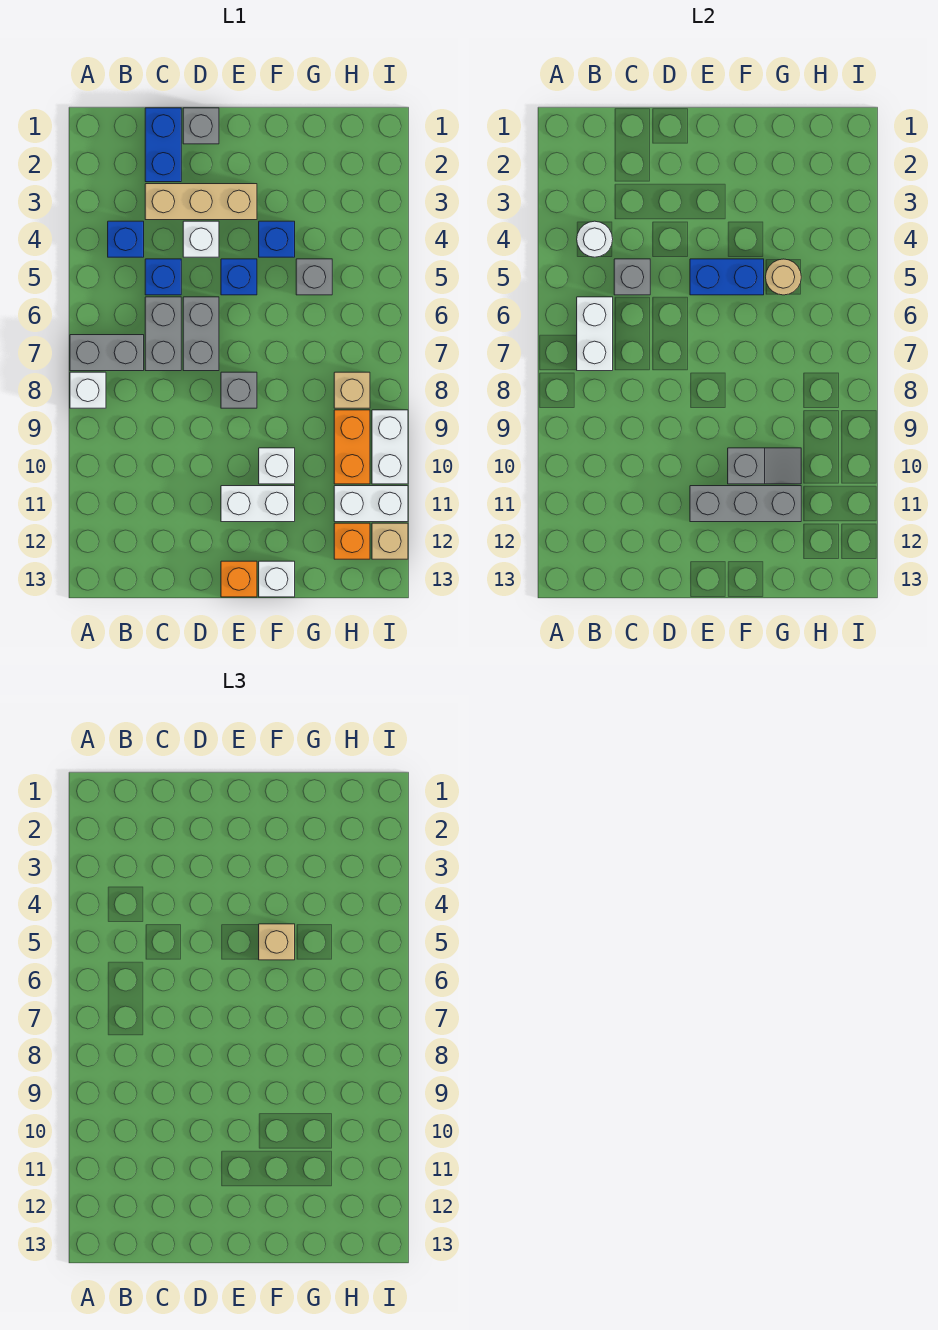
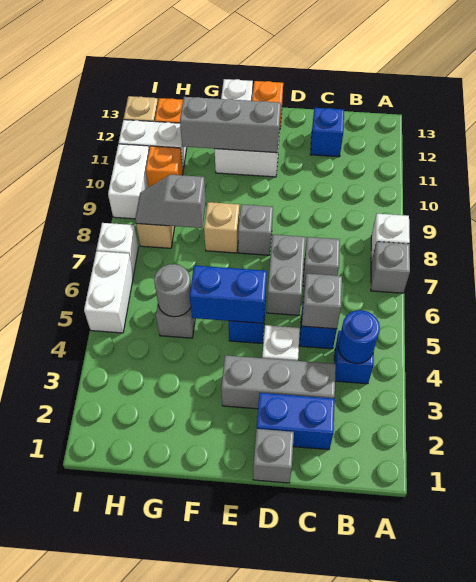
grey 1x2 brick [70,335,144,371] -> grey 1x1 brick [371,242,410,293]
white 1x1 round brick [577,221,613,257] -> blue 1x1 round brick [338,310,380,363]
white 1x2 brick [577,297,613,371] -> white 1x2 brick moved to [84,251,134,333]
blue 1x2 brick [145,108,181,182] -> blue 1x2 brick turned to [257,393,335,450]
tan 1x3 brick [145,184,257,220] -> grey 1x3 brick [221,355,336,409]
grey 1x2 brick [145,297,181,371] -> grey 1x1 brick [303,237,340,286]
blue 1x1 brick [259,221,295,257] -> blue 1x1 brick moved to [310,108,344,157]
tan 1x1 brick [259,924,295,960] -> tan 1x1 brick moved to [204,202,240,253]
white 1x1 brick [259,448,295,484] -> white 1x1 brick moved to [97,223,138,274]
grey 1x2 slope [728,448,801,484] -> grey 1x2 slope moved to [135,175,206,228]
tan 1x1 round brick [766,259,801,295] -> grey 1x1 round brick [154,264,191,317]
orange 1x2 brick [334,410,370,484] -> orange 1x1 brick [146,146,183,187]

